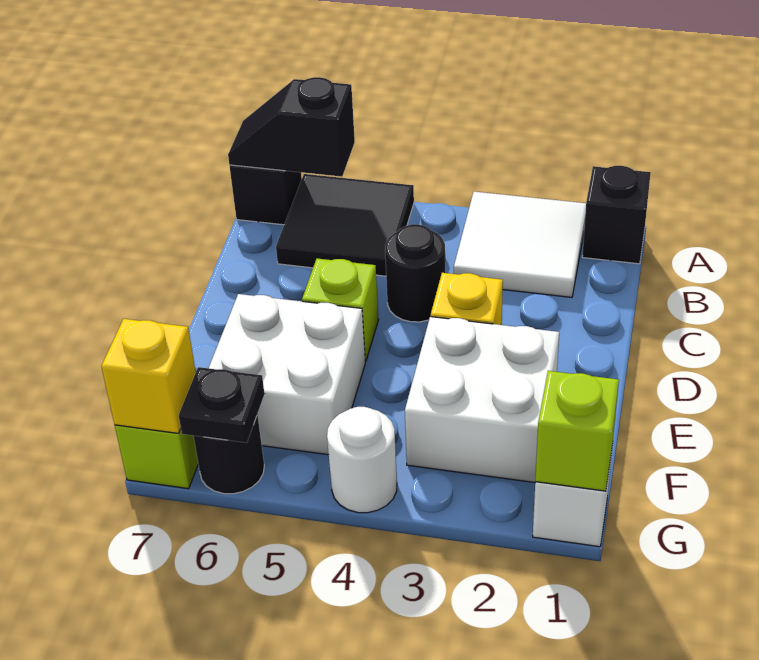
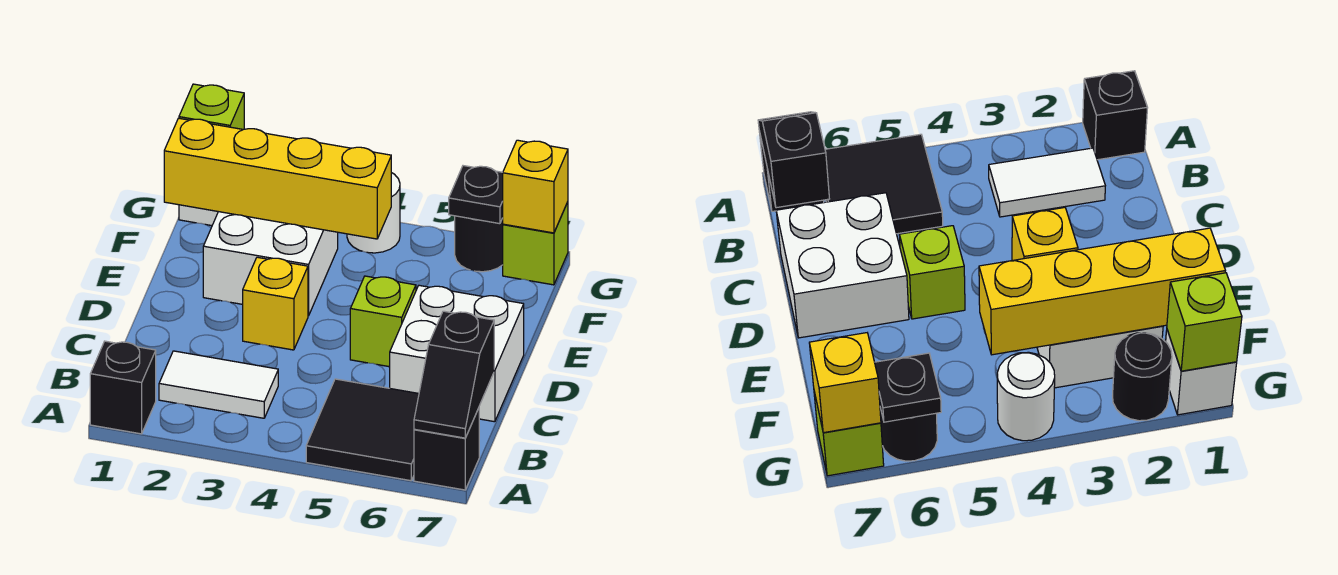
white 2x2 tile [454,192,586,297] -> white 1x2 tile [159,351,278,418]
black 1x2 slope [228,77,355,177] -> black 1x2 slope turned to [414,311,494,438]
black 1x1 round brick [385,224,445,322] -> black 1x1 round brick moved to [1113,333,1172,421]
white 2x2 brick [209,294,365,455] -> white 2x2 brick moved to [390,285,524,422]
none -> yellow 1x4 brick [164,118,391,239]

